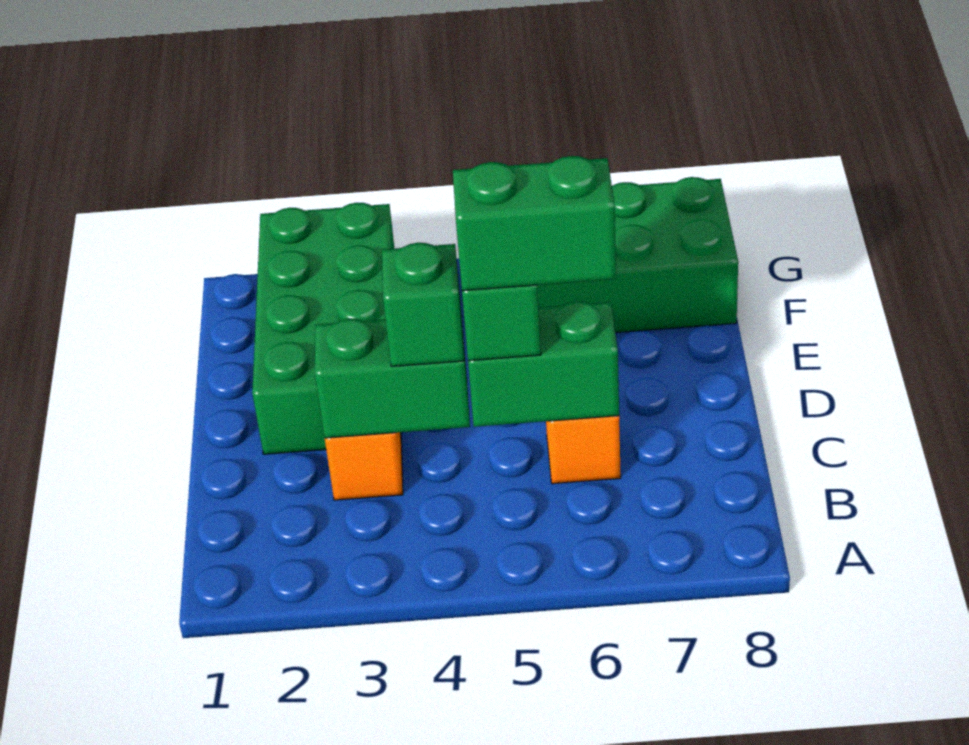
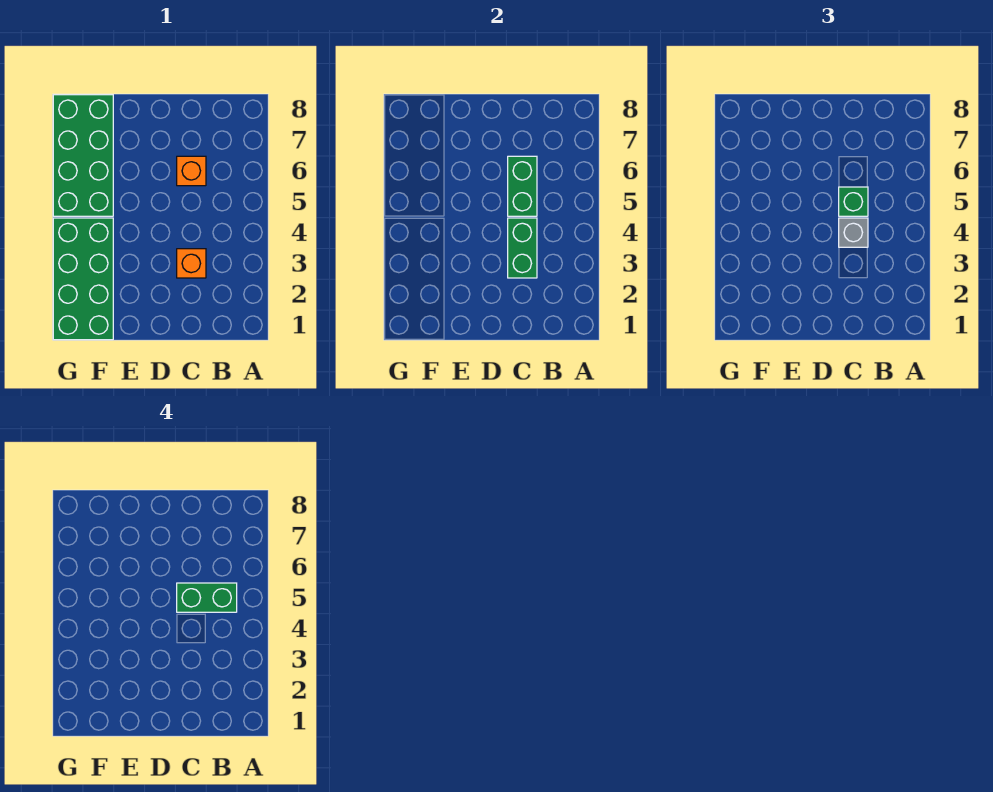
green 1x1 brick [382,243,464,366] -> grey 1x1 brick [839,218,868,247]
green 1x2 brick [453,156,616,291] -> green 1x2 brick turned to [177,583,237,612]
green 2x4 brick [252,203,401,454] -> green 2x4 brick turned to [53,218,113,340]

